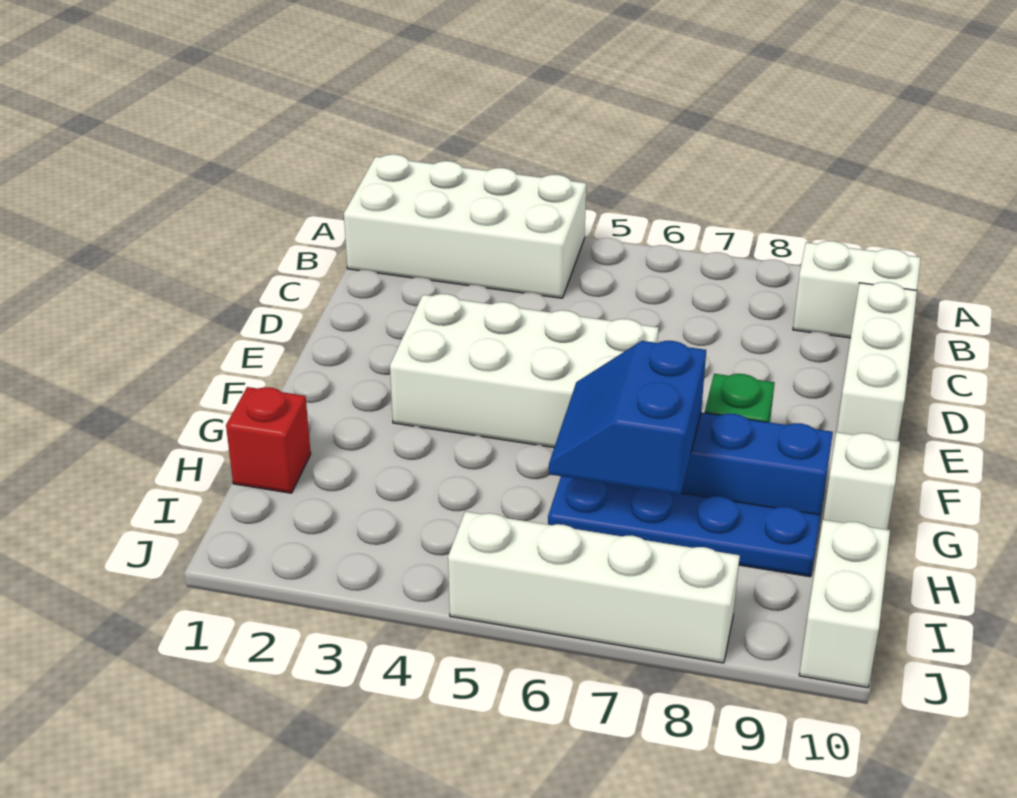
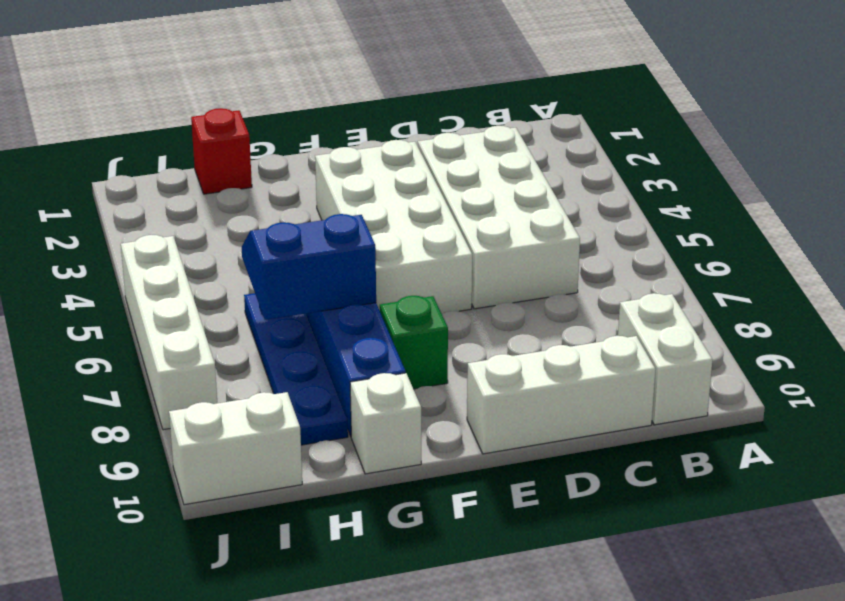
white 2x4 brick [344,154,586,298] -> white 2x4 brick moved to [418,126,580,309]

